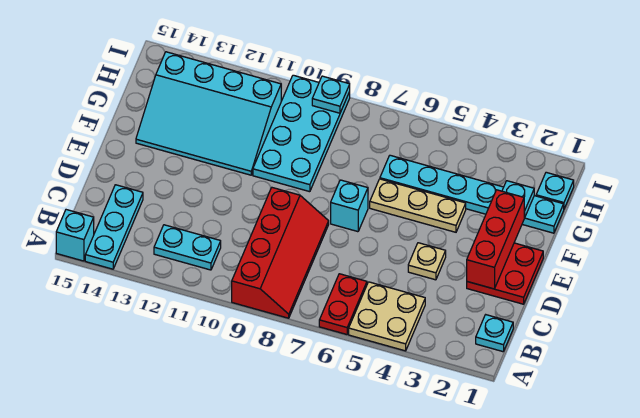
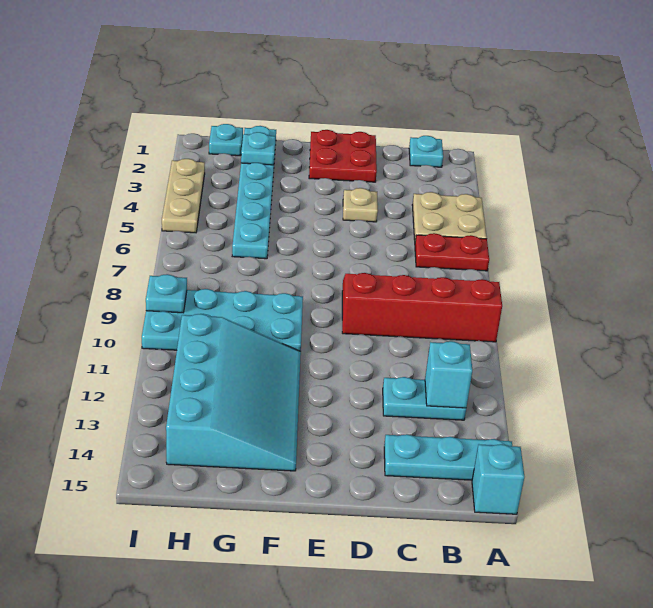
cyan 1x2 plate [154,225,221,270] -> cyan 1x2 plate turned to [383,377,466,420]
red 1x3 brick [467,190,524,289] -> none
cyan 1x1 brick [331,180,368,232] -> cyan 1x1 brick moved to [425,341,472,408]
tan 1x3 plate [370,179,466,232] -> tan 1x3 plate moved to [162,159,205,233]

